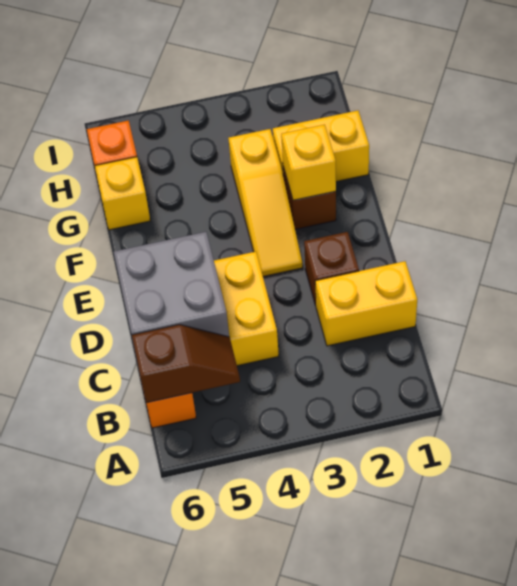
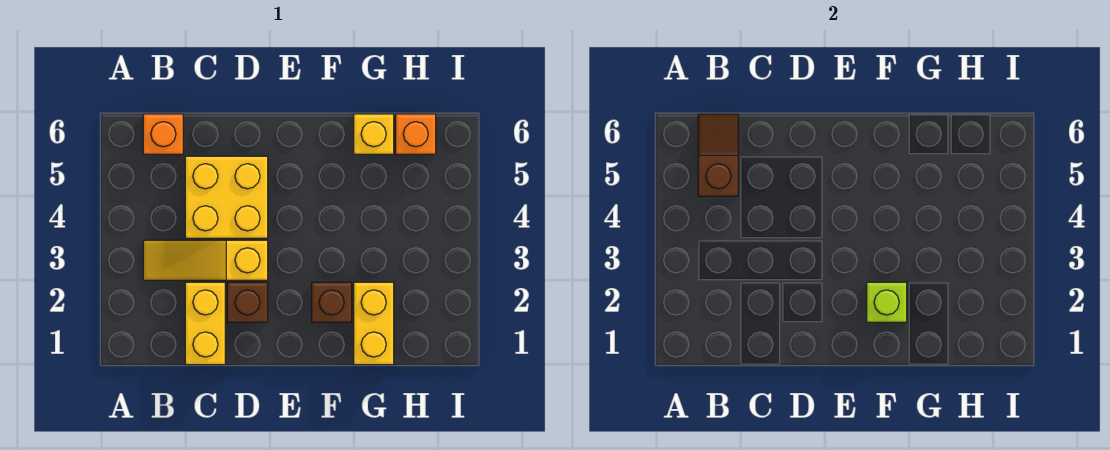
brown 1x2 slope [132,325,240,403] -> brown 1x2 slope turned to [698,114,738,196]
grey 2x2 brick [114,232,229,337] -> none
yellow 1x3 slope [228,129,303,276] -> yellow 1x3 slope moved to [143,240,268,280]
yellow 1x1 brick [281,124,336,200] -> lime 1x1 brick [867,282,907,322]

